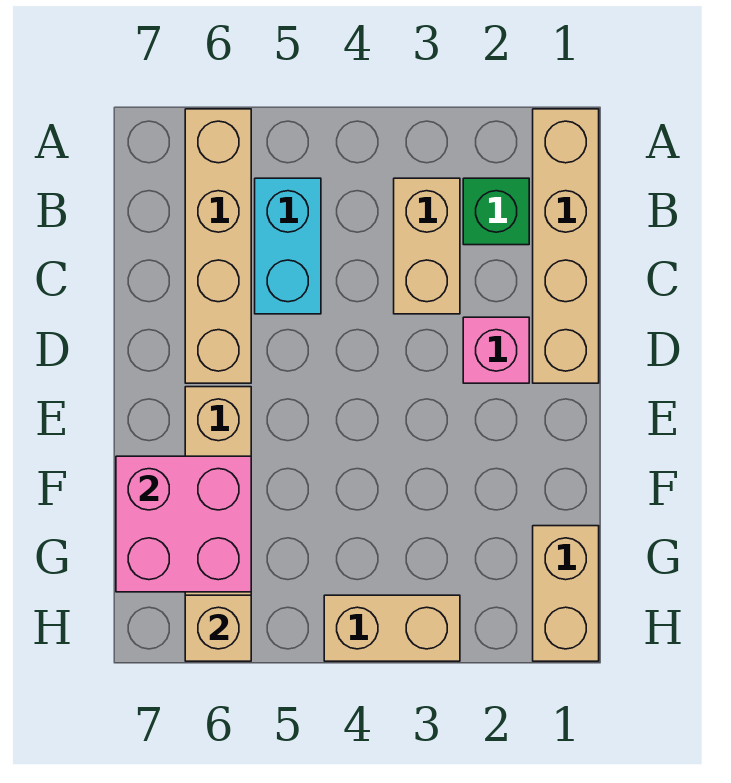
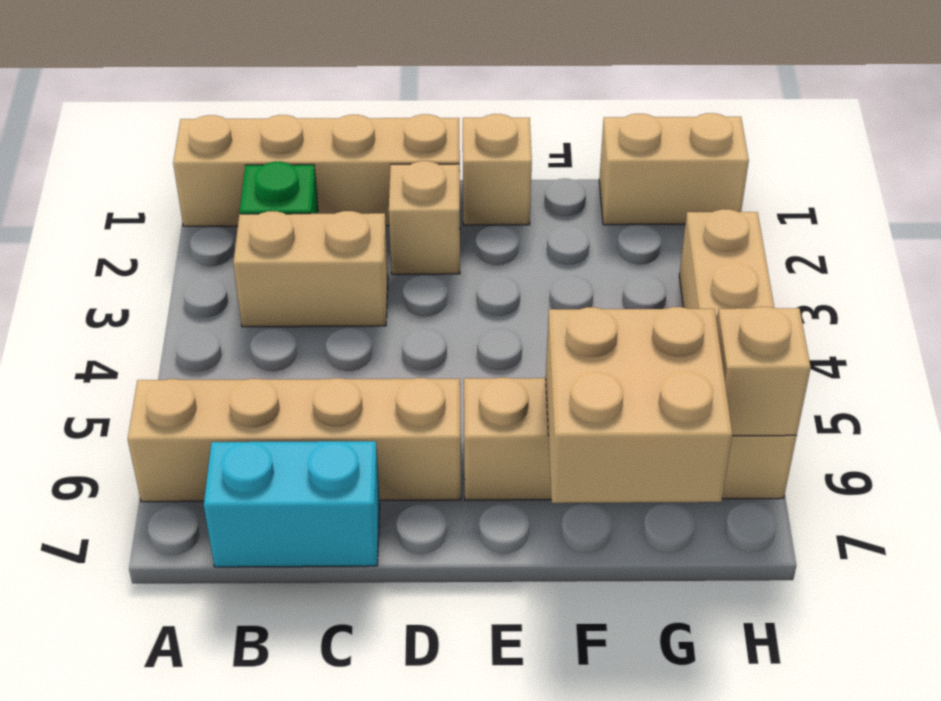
cyan 1x2 brick [255,178,321,314] -> cyan 1x2 brick moved to [204,441,380,567]
pink 1x1 brick [463,317,529,383] -> tan 1x1 brick [389,161,460,274]
none -> tan 1x1 brick [463,114,532,225]
pink 2x2 brick [116,456,251,592] -> tan 2x2 brick [546,307,732,503]

